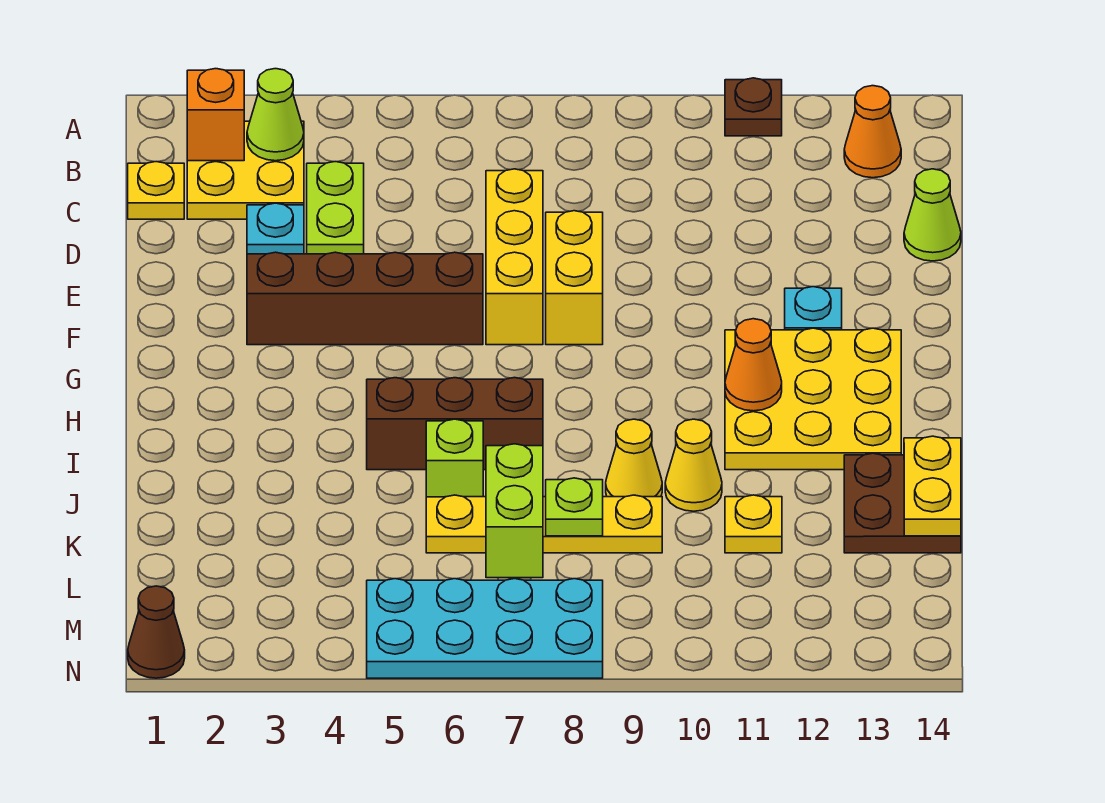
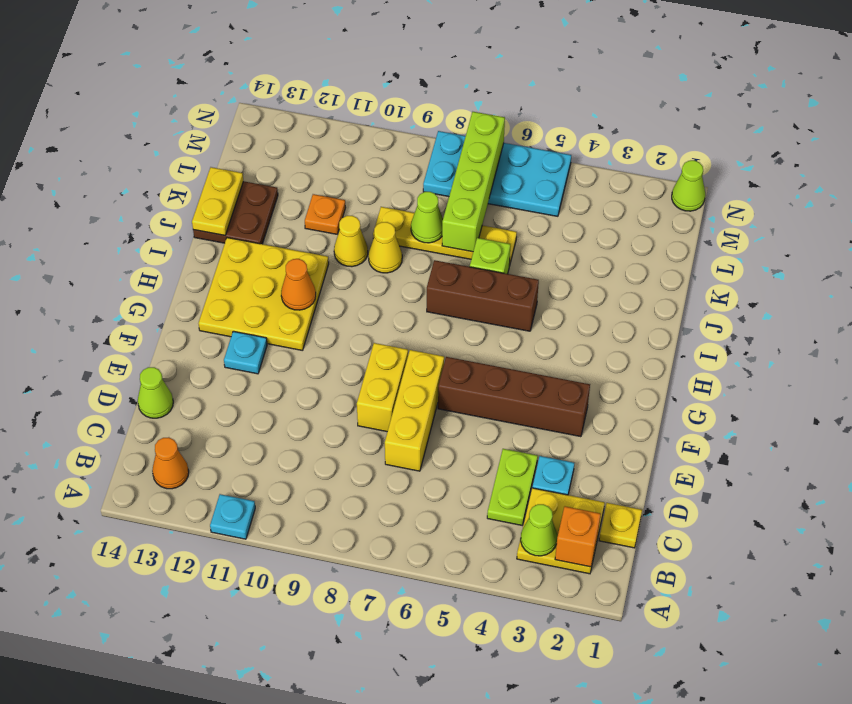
brown 1x1 plate [725,78,782,136] -> cyan 1x1 plate [210,494,255,539]
lime 1x2 brick [486,444,543,578] -> lime 1x4 brick [442,112,505,252]
lime 1x1 plate [546,478,603,536] -> lime 1x1 cone [411,192,443,243]
yellow 1x1 plate [725,495,782,553] -> orange 1x1 plate [305,194,346,234]
brown 1x1 cone [128,586,185,678] -> lime 1x1 cone [672,160,705,211]

